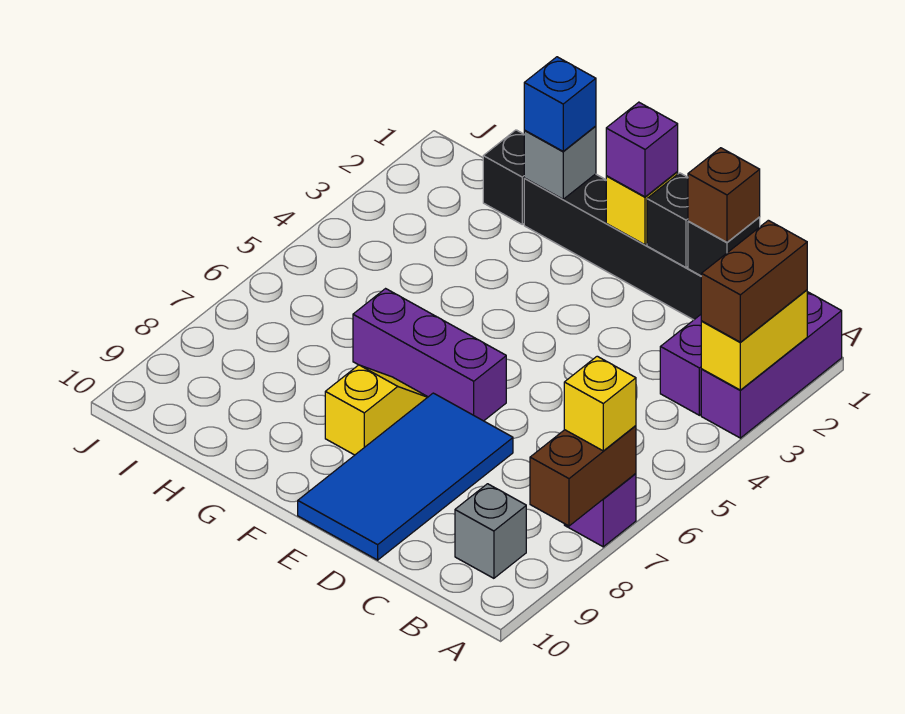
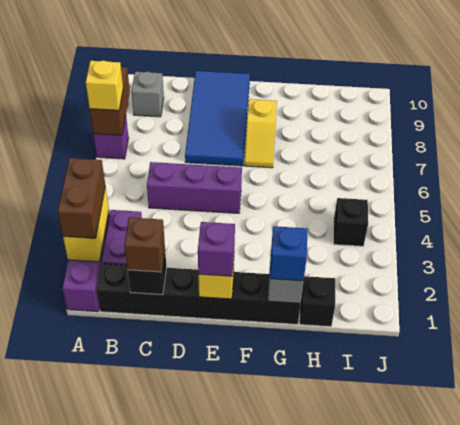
black 1x1 brick [647,173,688,267] -> black 1x1 brick moved to [334,198,368,246]
purple 1x3 brick [353,289,506,421] -> purple 1x3 brick moved to [147,162,242,213]

